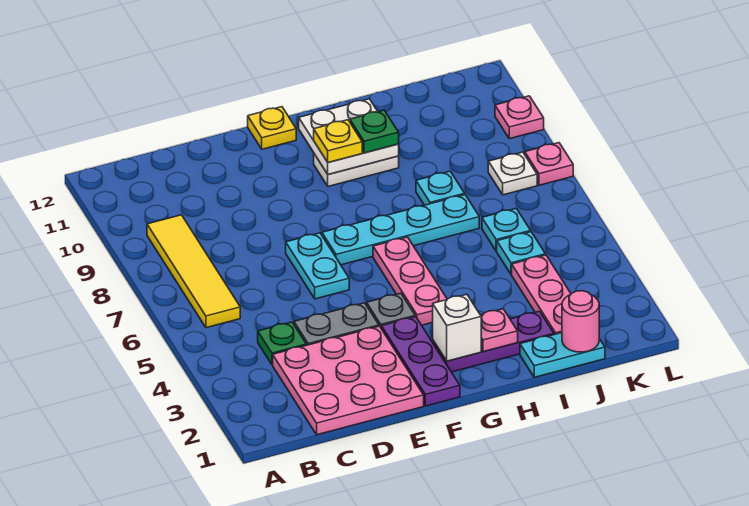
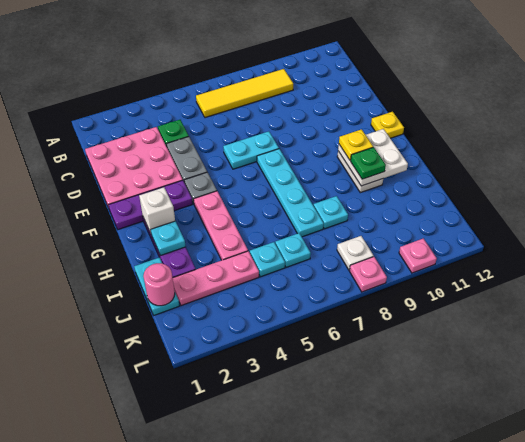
pink 1x3 plate [373,237,447,325] -> pink 1x3 plate turned to [194,191,248,260]
pink 1x1 plate [481,309,518,352] -> cyan 1x1 plate [151,221,186,256]

